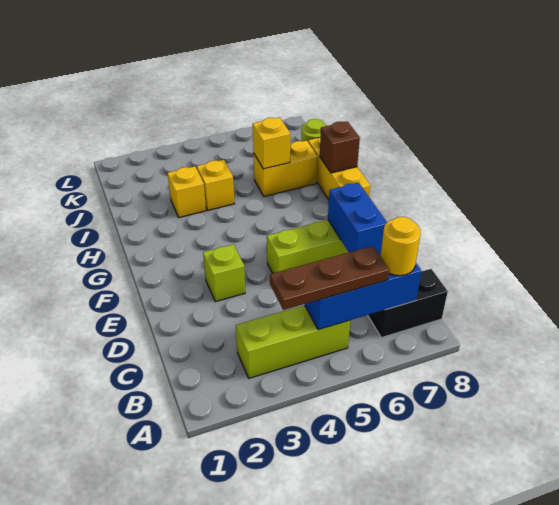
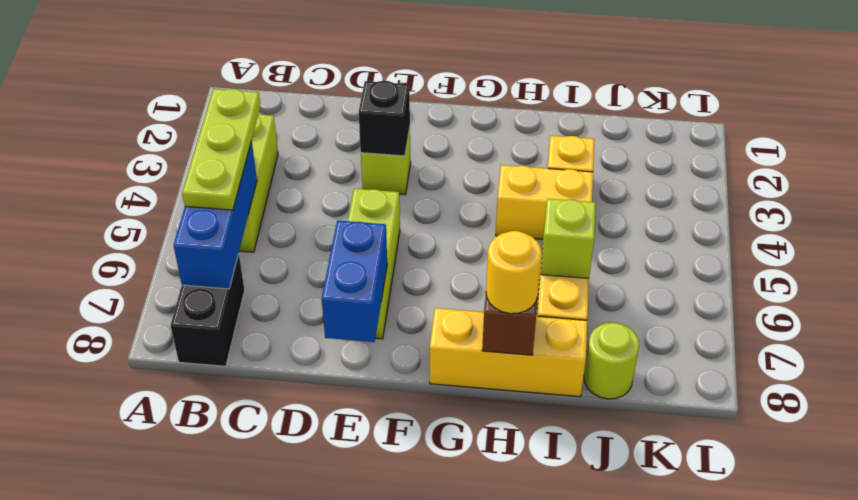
brown 1x3 plate [270,246,389,310] -> lime 1x3 plate [182,89,260,210]
yellow 1x1 round brick [380,217,421,276] -> yellow 1x1 round brick moved to [486,231,542,314]
blue 1x2 brick [328,182,387,254] -> blue 1x2 brick turned to [322,221,387,342]
none -> black 1x1 brick [359,81,410,156]
yellow 1x1 brick [197,160,234,210] -> yellow 1x2 brick [496,165,593,239]
yellow 1x1 brick [253,117,290,169] -> lime 1x1 brick [541,199,596,278]

